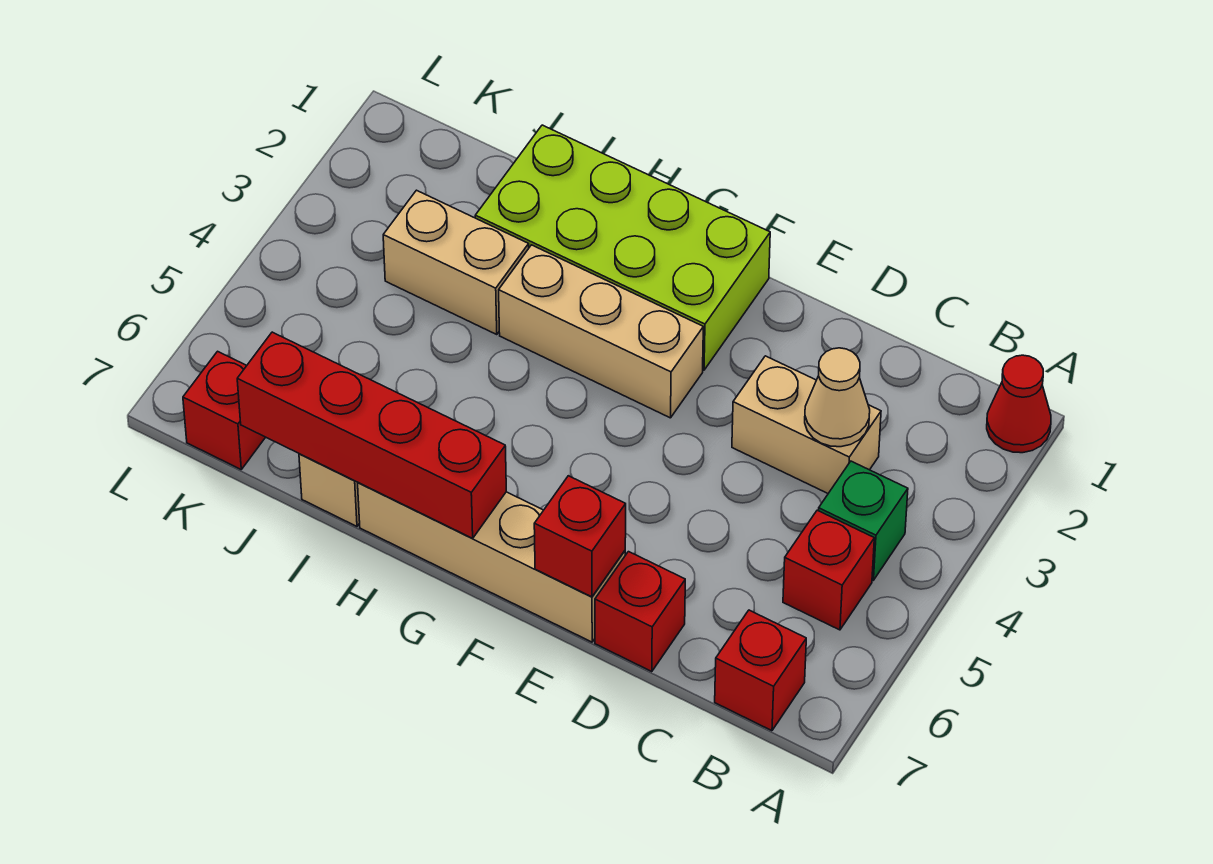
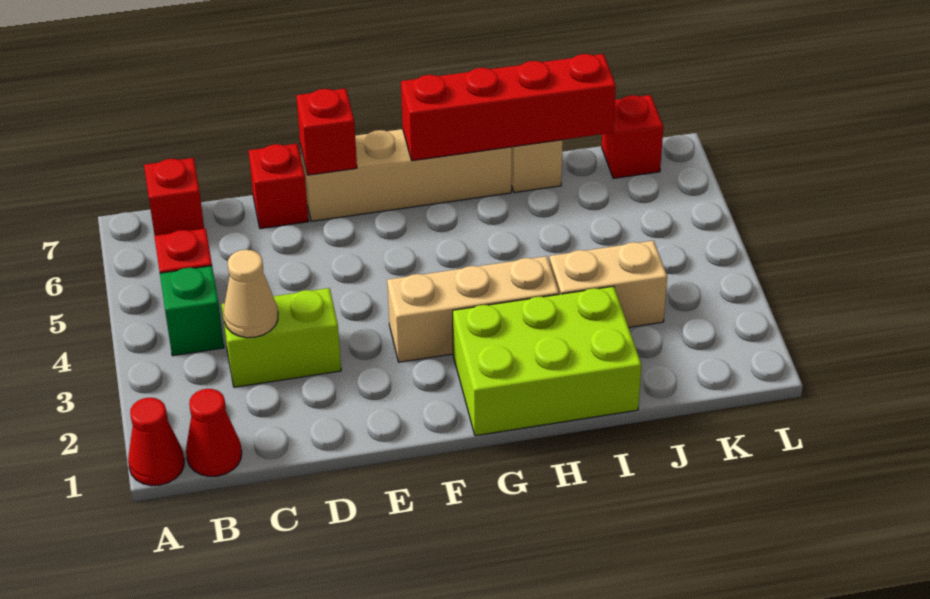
none -> red 1x1 cone [186,389,242,476]
tan 1x2 brick [732,356,881,493] -> lime 1x2 brick [222,288,341,387]
lime 2x4 brick [475,125,770,370] -> lime 2x3 brick [453,286,642,436]

